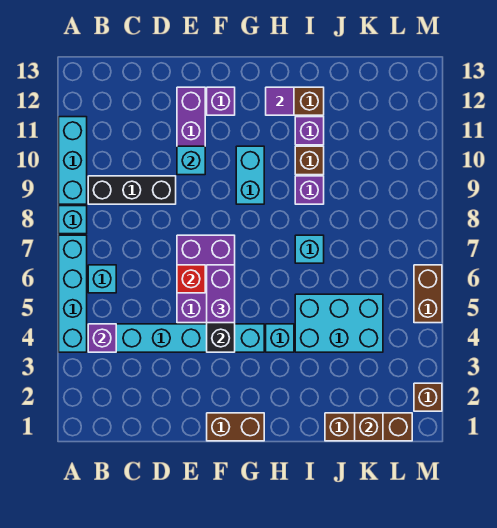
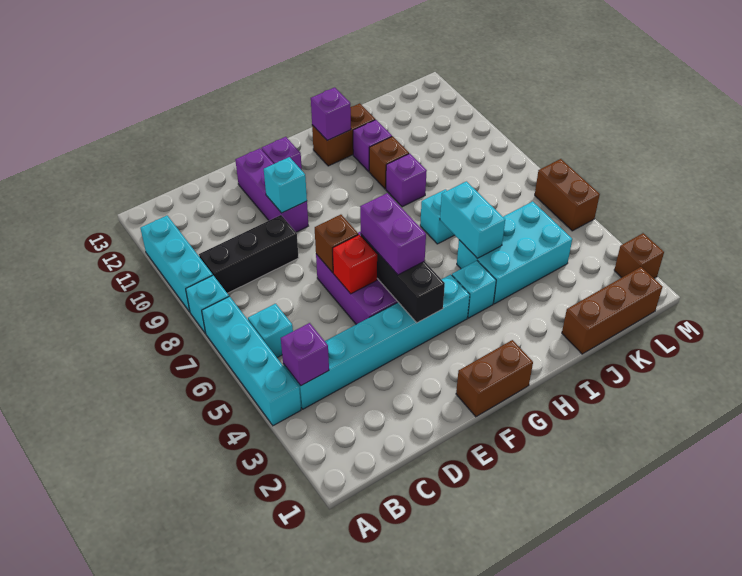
cyan 1x2 brick [236,146,264,204] -> cyan 1x2 brick moved to [440,181,505,258]
purple 1x1 tile [266,87,294,115] -> purple 1x1 brick [311,87,351,140]
brown 1x1 brick [355,413,383,441] -> brown 1x1 brick moved to [315,215,358,273]

